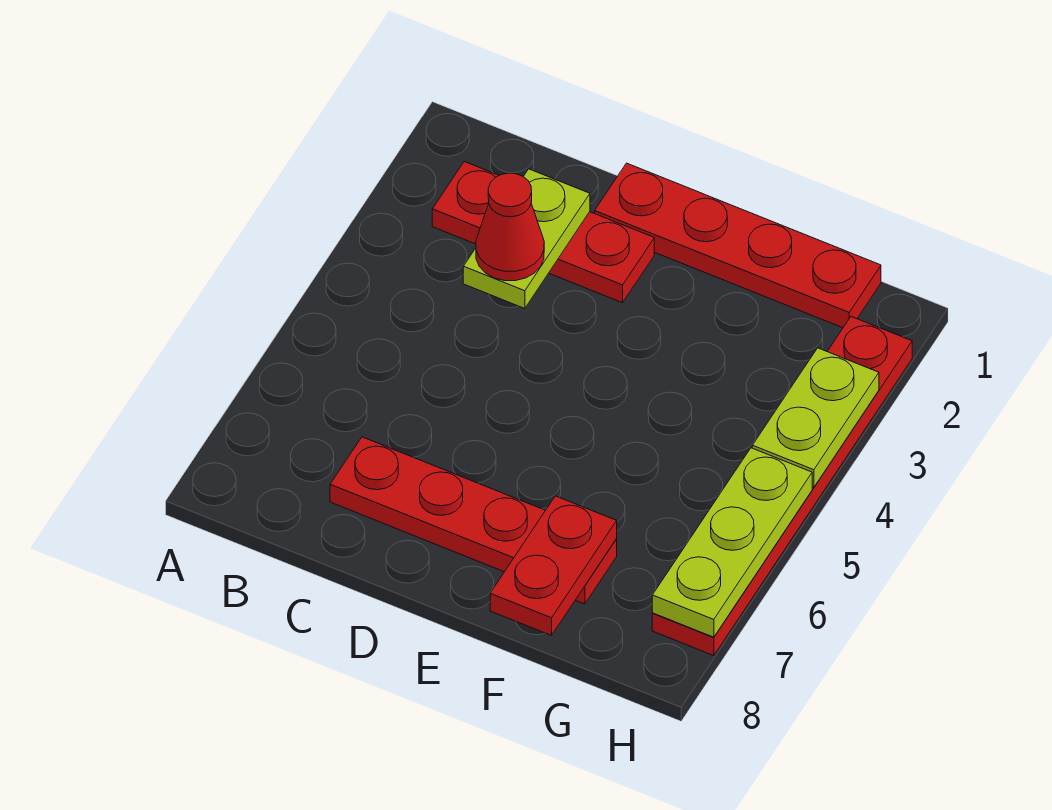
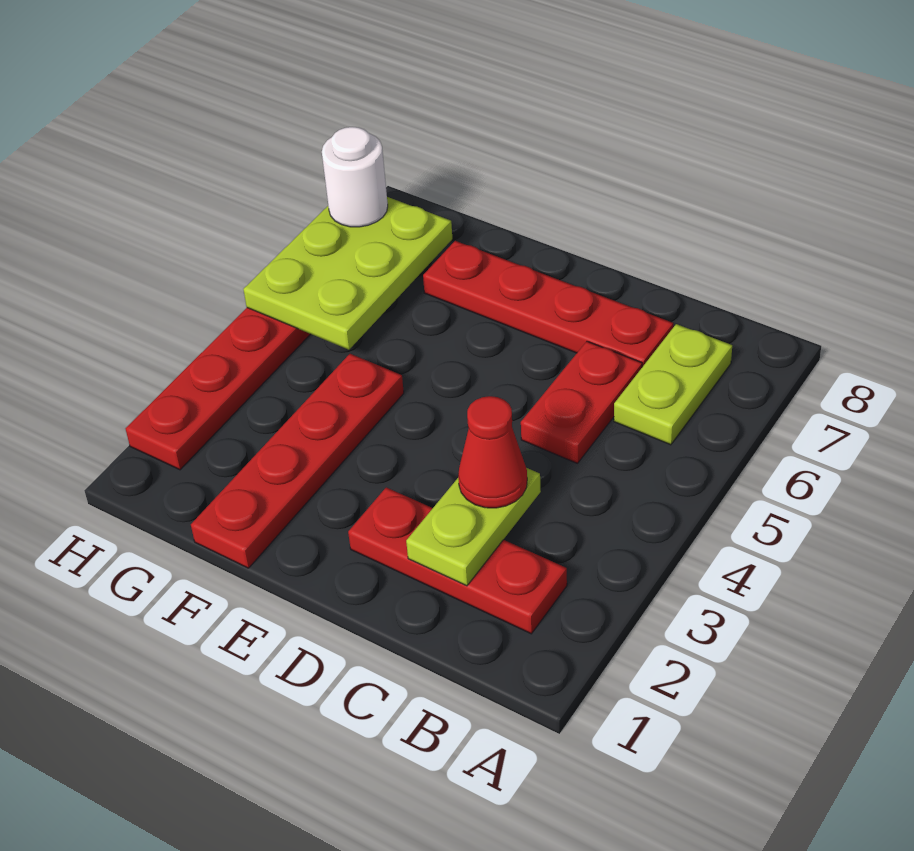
red 1x4 plate [595,163,881,328] -> red 1x4 plate turned to [191,354,404,568]
red 1x2 plate [490,496,617,636] -> red 1x2 plate moved to [521,341,642,463]
lime 1x2 plate [752,348,879,488] -> lime 1x2 plate moved to [614,324,732,445]
lime 1x3 plate [652,448,812,637] -> lime 2x3 plate [243,197,452,350]
none -> white 1x1 round brick [322,127,388,227]

